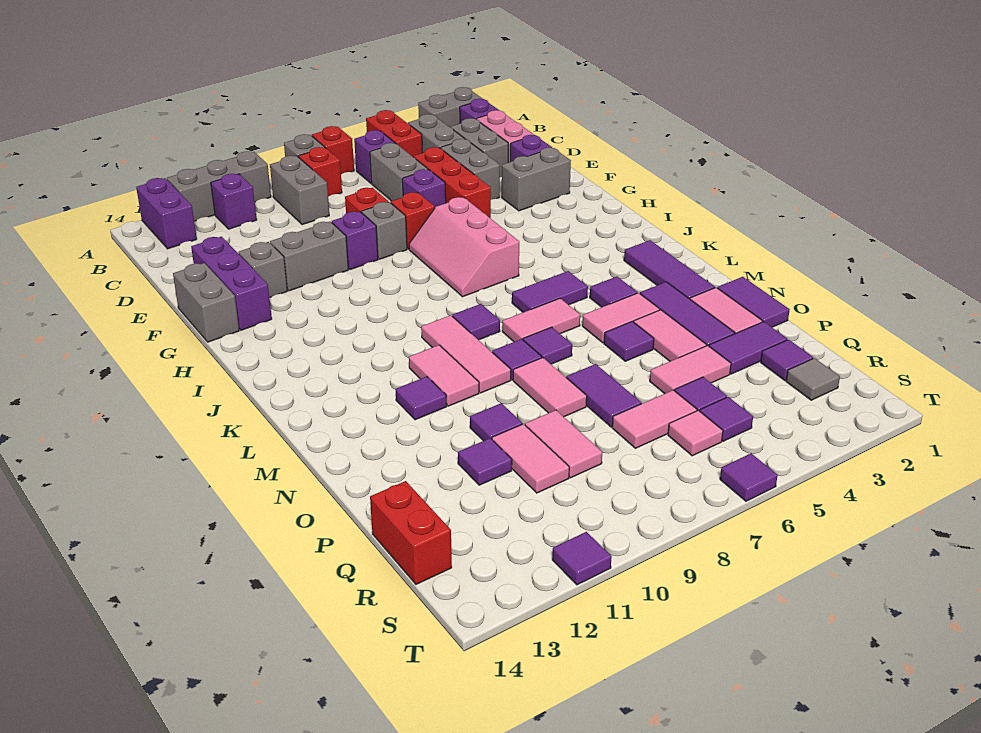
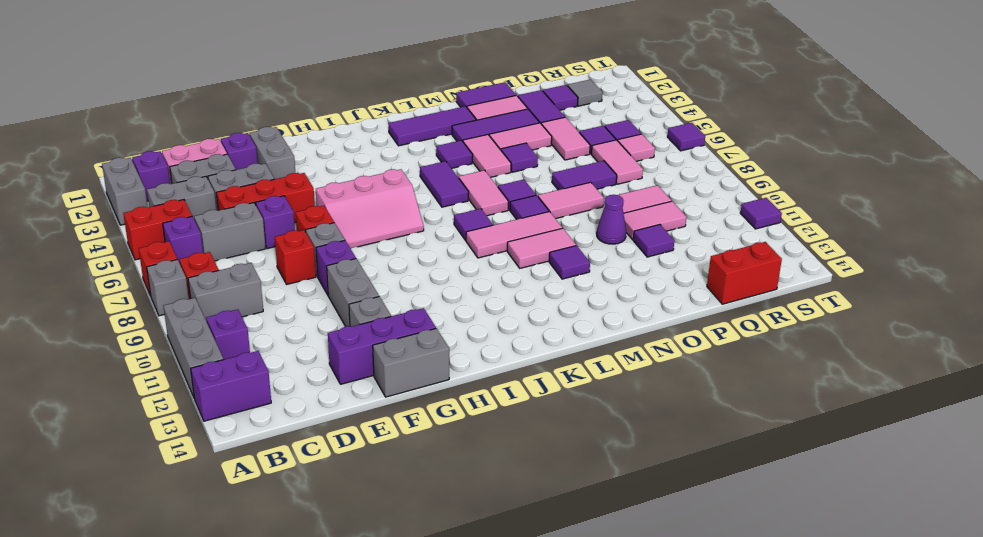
purple 1x1 tile [470,403,523,441] -> purple 1x1 cone [597,195,626,244]

